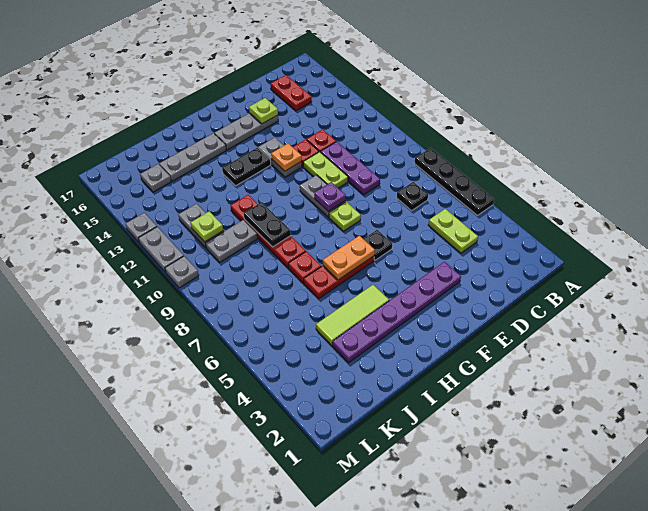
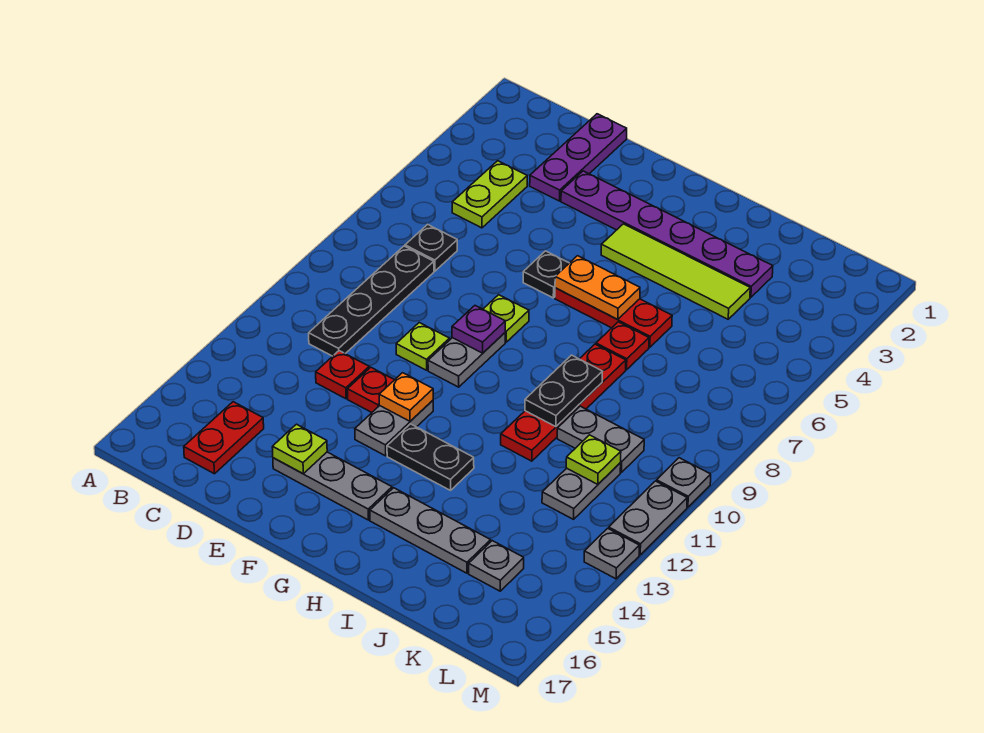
black 1x4 plate [414,148,494,215] -> black 1x4 plate moved to [309,246,434,356]
purple 1x3 plate [321,142,380,195] -> purple 1x3 plate moved to [530,114,627,201]
lime 1x2 plate [303,152,348,188] -> lime 1x1 plate [396,323,449,370]
lime 1x3 tile [316,285,389,345] -> lime 1x4 tile [601,224,750,319]

